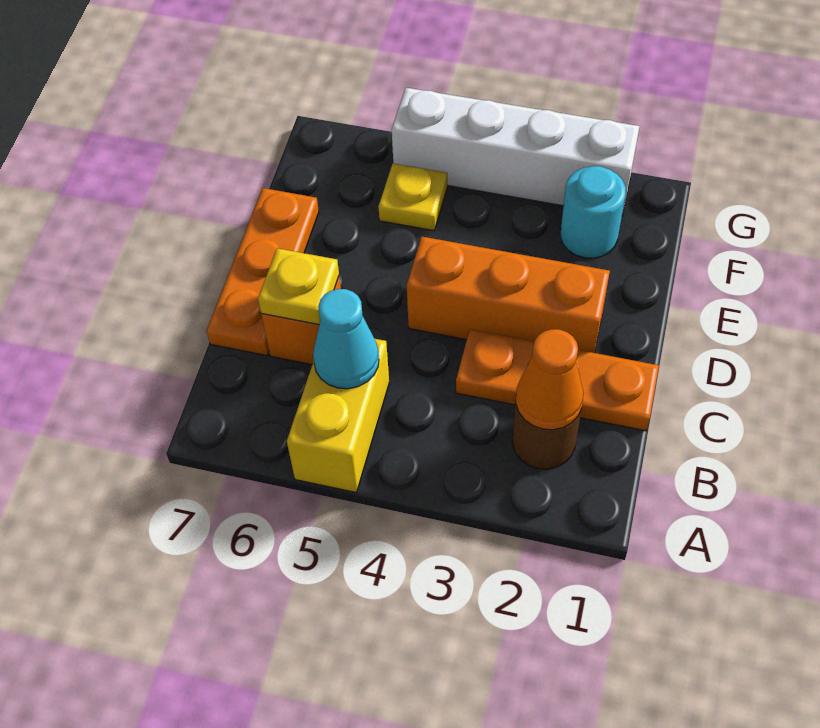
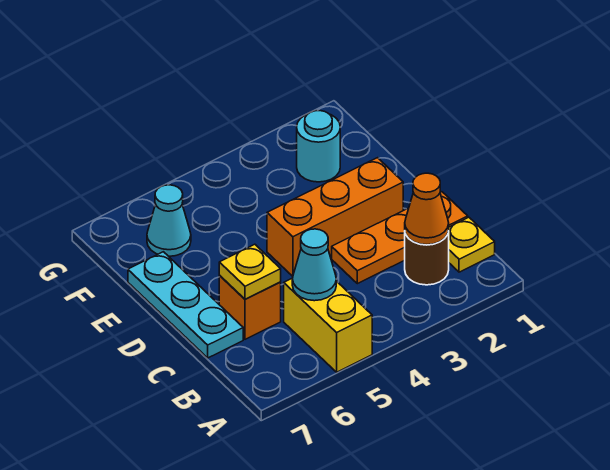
orange 1x3 plate [207,188,319,356] -> cyan 1x3 plate [128,252,243,358]
yellow 1x1 plate [378,164,447,231] -> yellow 1x1 plate moved to [449,217,495,272]
none -> cyan 1x1 cone [147,185,191,256]
white 1x4 brick [392,88,640,215] -> none

